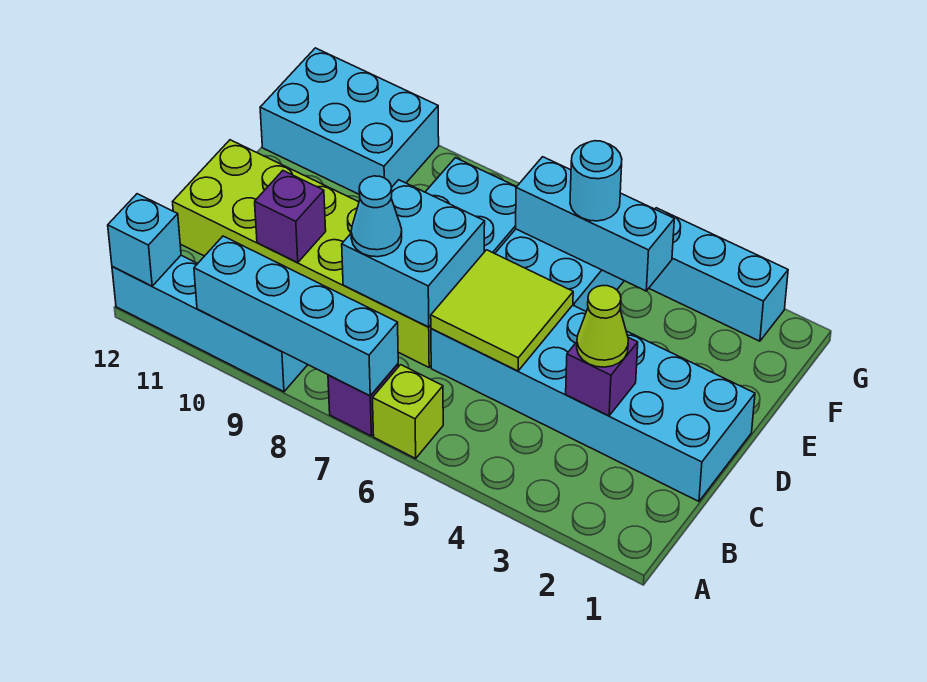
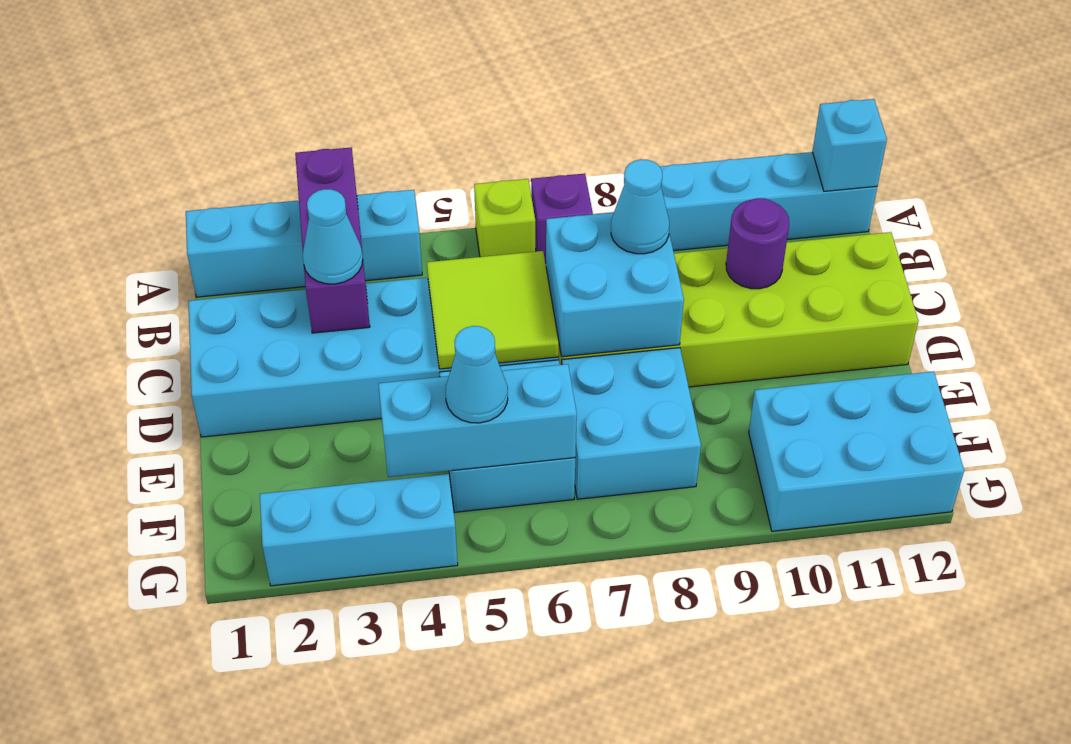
cyan 1x4 brick [194,236,398,396] -> cyan 1x4 brick moved to [186,190,422,297]
purple 1x1 brick [566,337,638,416] -> purple 1x3 brick [295,147,370,333]
lime 1x1 cone [577,286,628,367] -> cyan 1x1 cone [303,189,363,284]
purple 1x1 brick [255,171,326,262] -> purple 1x1 round brick [726,198,789,289]
cyan 1x1 round brick [570,141,622,221] -> cyan 1x1 cone [446,326,508,423]

